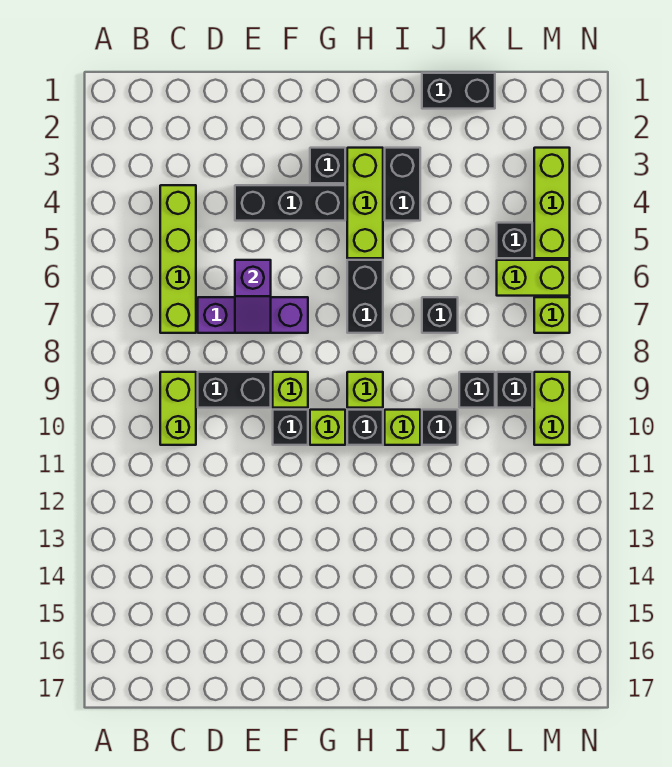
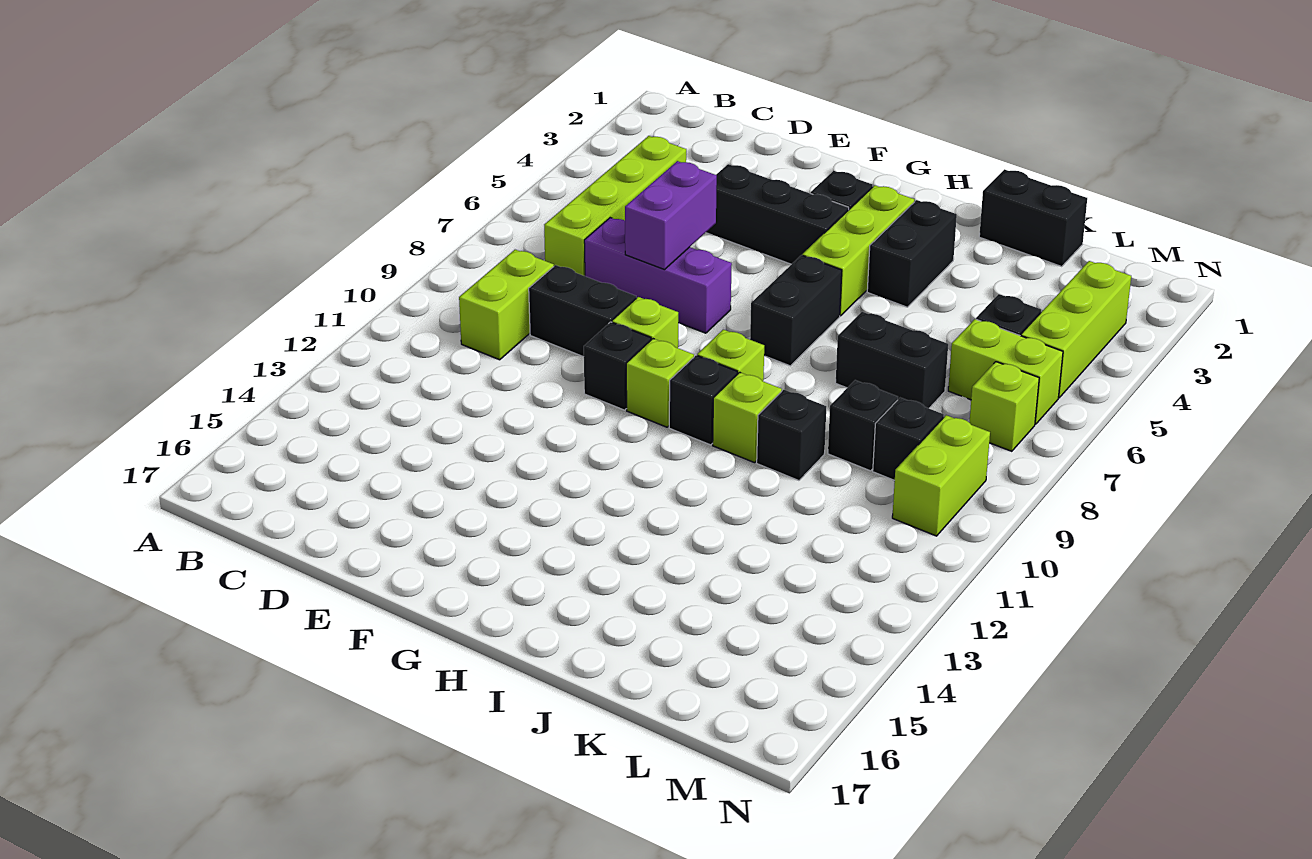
purple 1x2 slope [235,260,271,333] -> purple 1x2 brick [625,161,717,270]
black 1x1 brick [422,297,458,333] -> black 1x2 brick [836,312,948,408]

